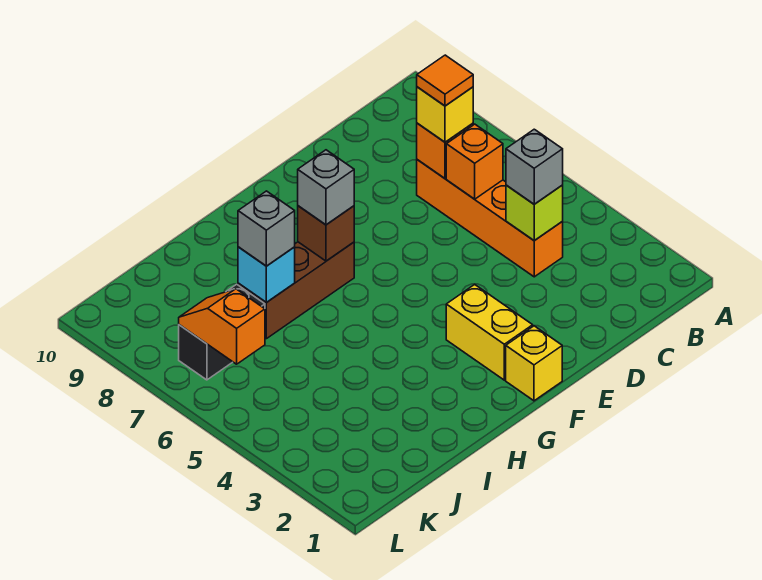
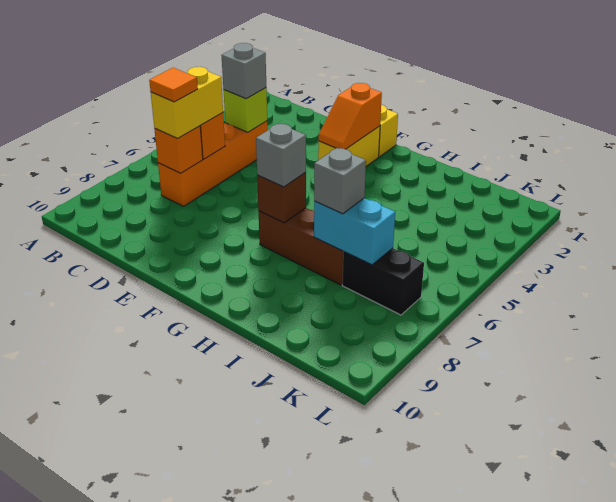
yellow 1x1 brick [417,87,473,142] -> yellow 1x2 brick [151,67,223,139]
cyan 1x1 brick [238,247,295,303] -> cyan 1x2 brick [314,198,395,265]
orange 1x2 slope [179,289,265,364] -> orange 1x2 slope moved to [319,83,382,149]

